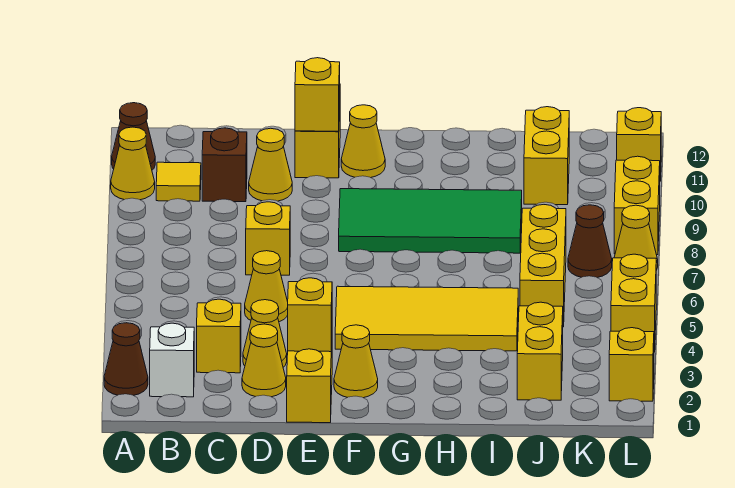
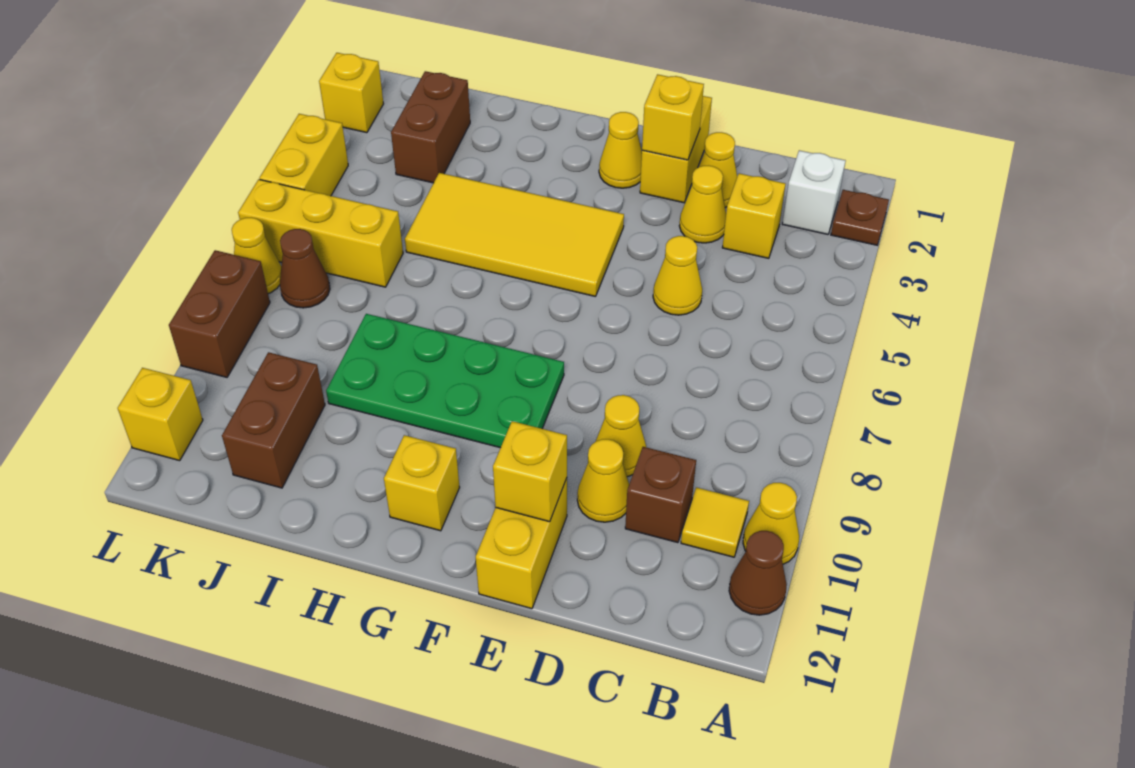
brown 1x1 cone [104,323,148,395] -> brown 1x1 plate [831,190,889,245]
yellow 1x1 brick [246,202,290,275] -> yellow 1x1 brick moved to [384,435,460,531]
green 2x4 tile [339,189,522,253] -> green 2x4 plate [326,314,564,448]
yellow 1x1 cone [341,105,385,178] -> yellow 1x1 cone moved to [596,395,646,477]
yellow 1x2 brick [517,302,563,400] -> brown 1x2 brick [391,71,470,183]
yellow 1x3 brick [520,205,566,327] -> yellow 1x3 brick turned to [238,179,403,287]
yellow 1x2 brick [524,107,569,205] -> brown 1x2 brick [222,352,325,488]
yellow 1x2 brick [614,156,660,255] -> brown 1x2 brick [169,250,270,377]

